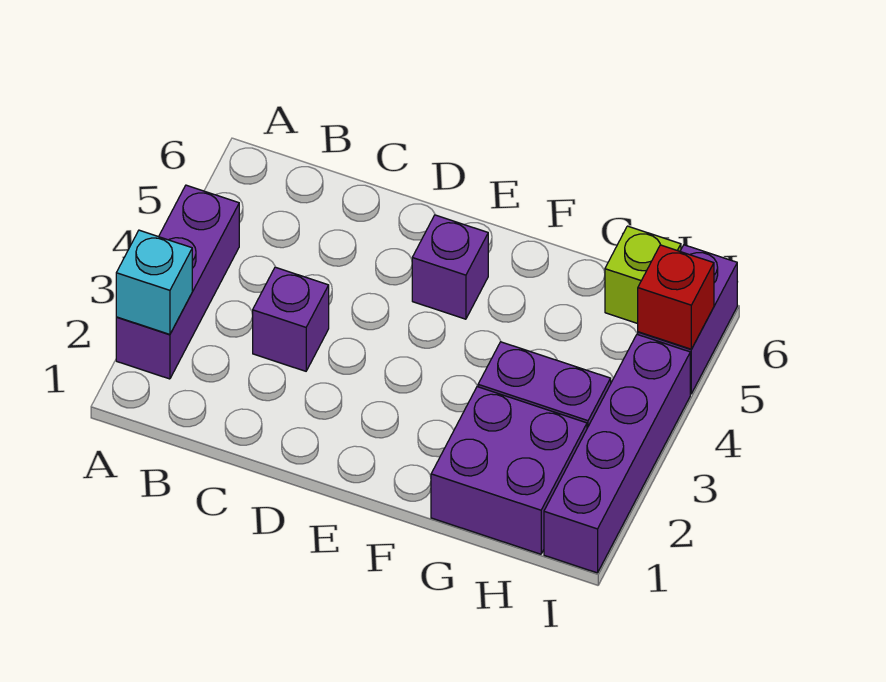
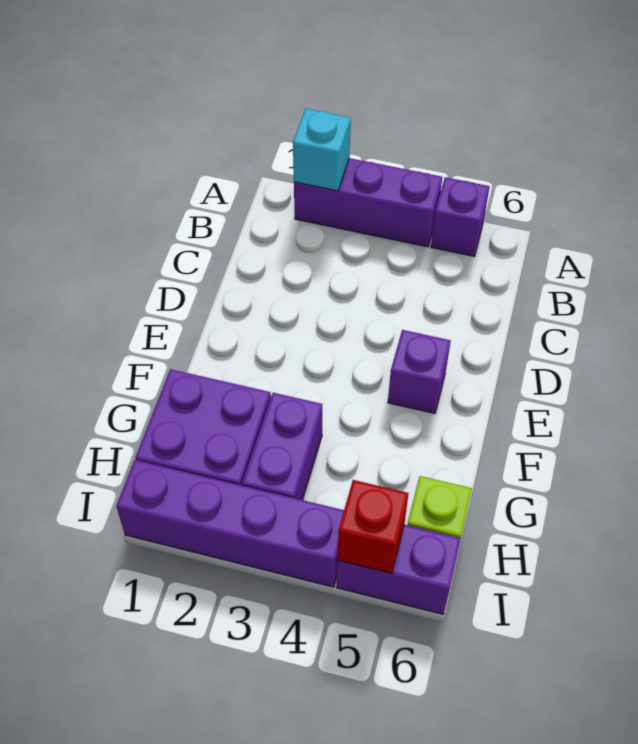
purple 1x1 brick [253,267,329,371] -> purple 1x1 brick moved to [431,177,490,257]

